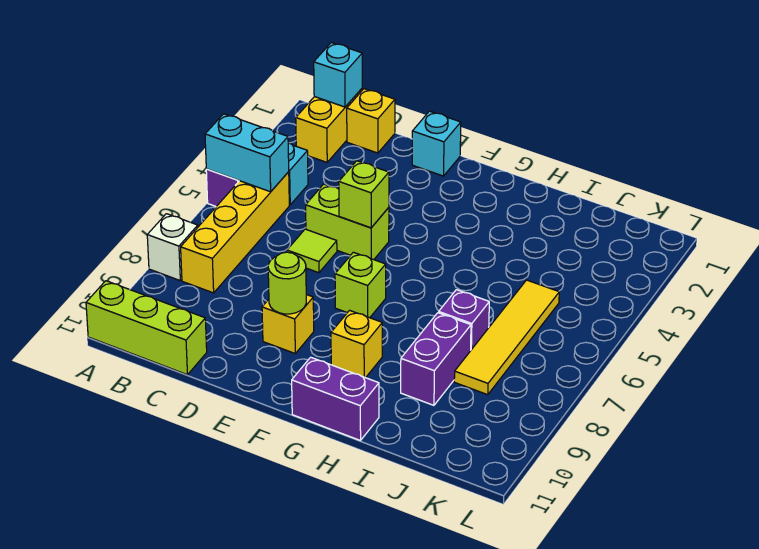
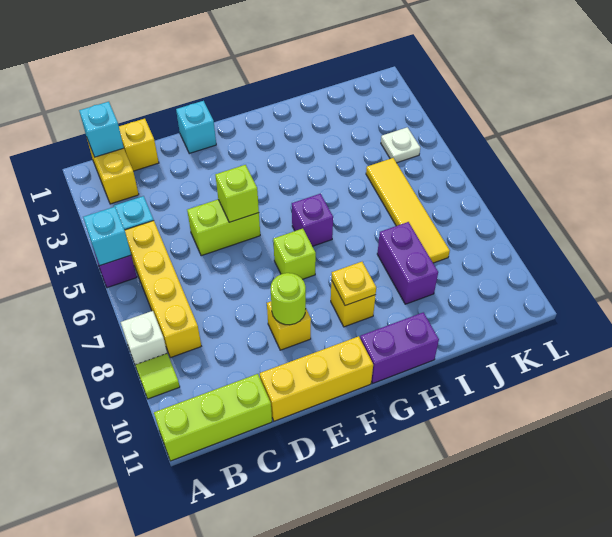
cyan 1x2 brick [205,114,289,192] -> cyan 1x1 brick [83,207,131,265]
lime 1x1 tile [287,229,337,273] -> lime 1x1 tile moved to [135,353,180,399]
none -> yellow 1x3 brick [260,336,373,421]
none -> yellow 1x1 plate [332,262,376,306]
purple 1x1 brick [439,290,489,350] -> purple 1x1 brick moved to [292,194,333,246]
none -> white 1x1 plate [381,127,420,163]

